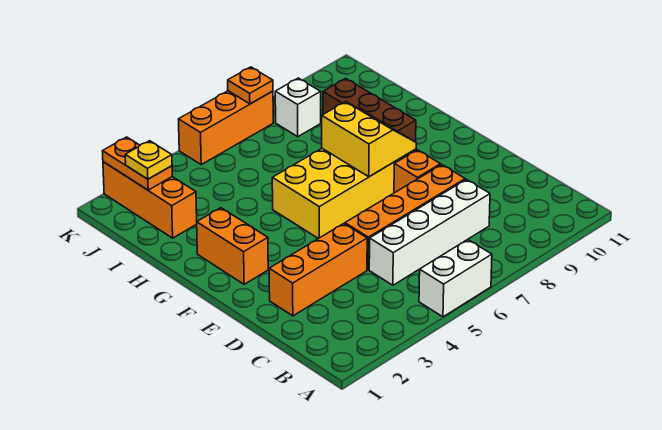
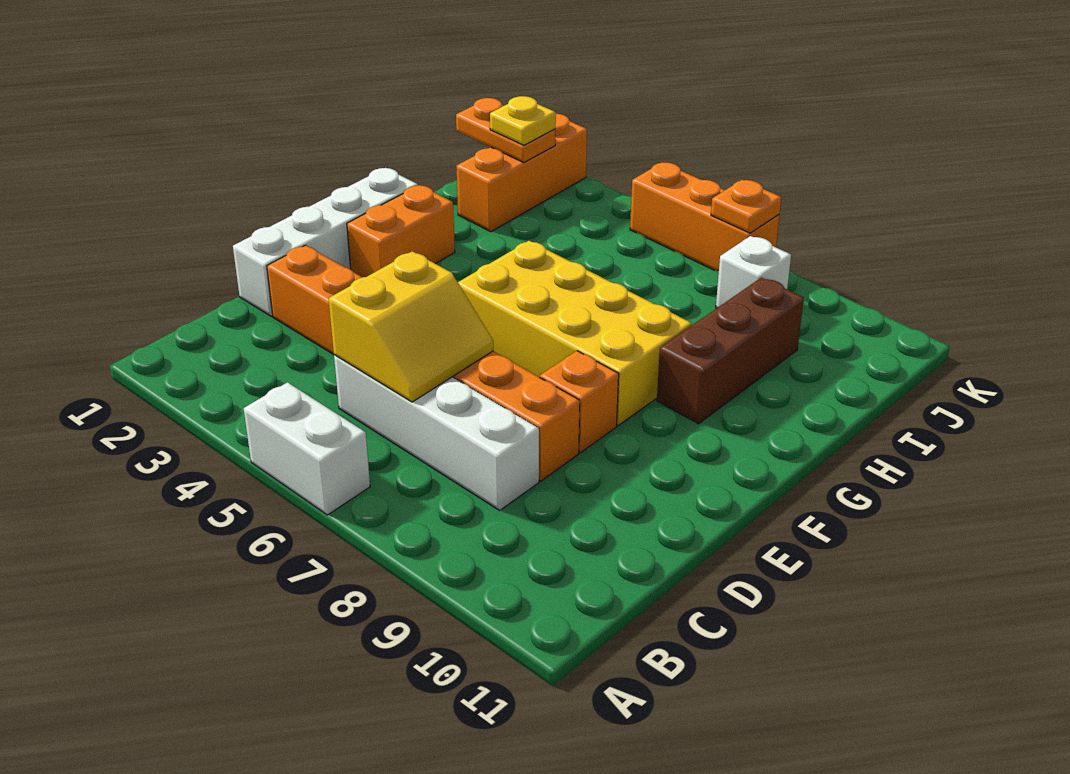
none -> white 1x4 brick [233,168,418,316]
yellow 2x2 slope [322,102,416,177] -> yellow 2x2 slope moved to [329,251,493,402]
orange 1x2 plate [103,137,172,190] -> orange 1x2 plate turned to [456,98,555,163]

